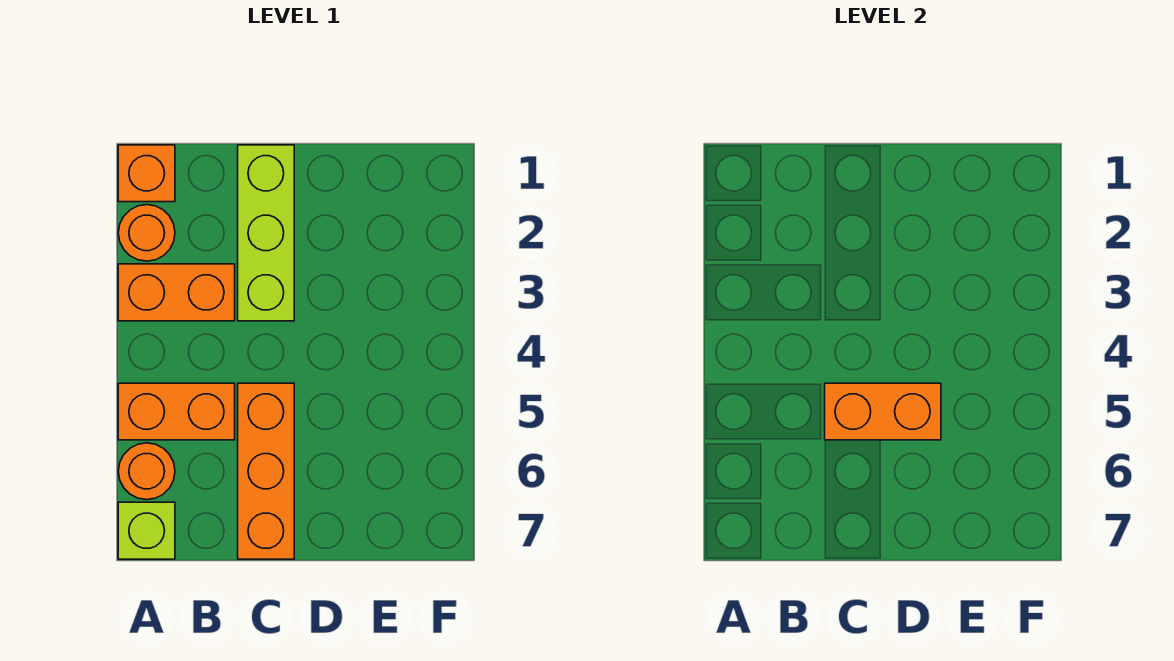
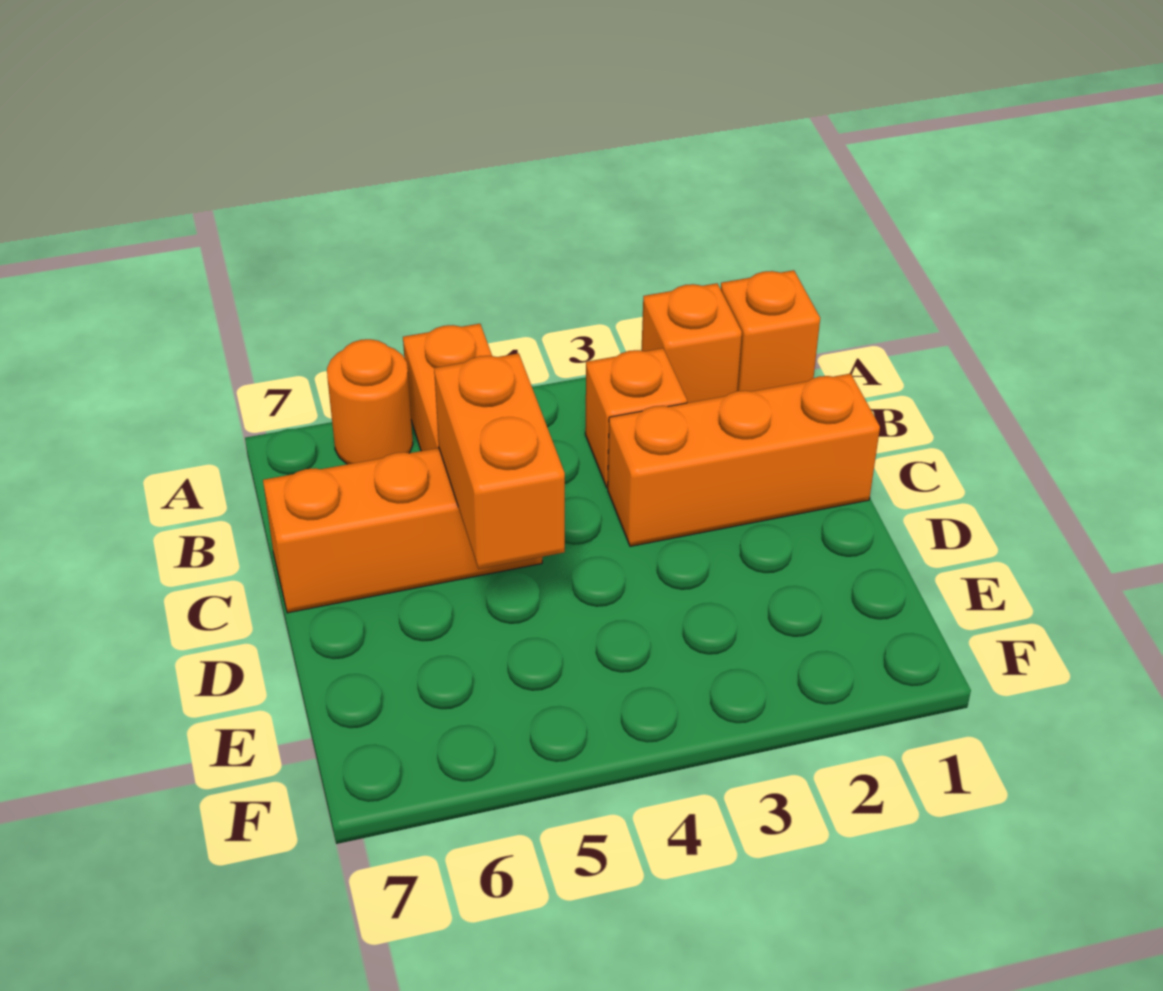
orange 1x1 round brick [118,205,175,261] -> orange 1x1 brick [641,283,742,403]
orange 1x2 brick [118,264,235,321] -> orange 1x1 brick [585,348,687,488]
lime 1x1 brick [118,502,175,559] -> none
lime 1x3 brick [238,145,294,321] -> orange 1x3 brick [608,373,880,546]

